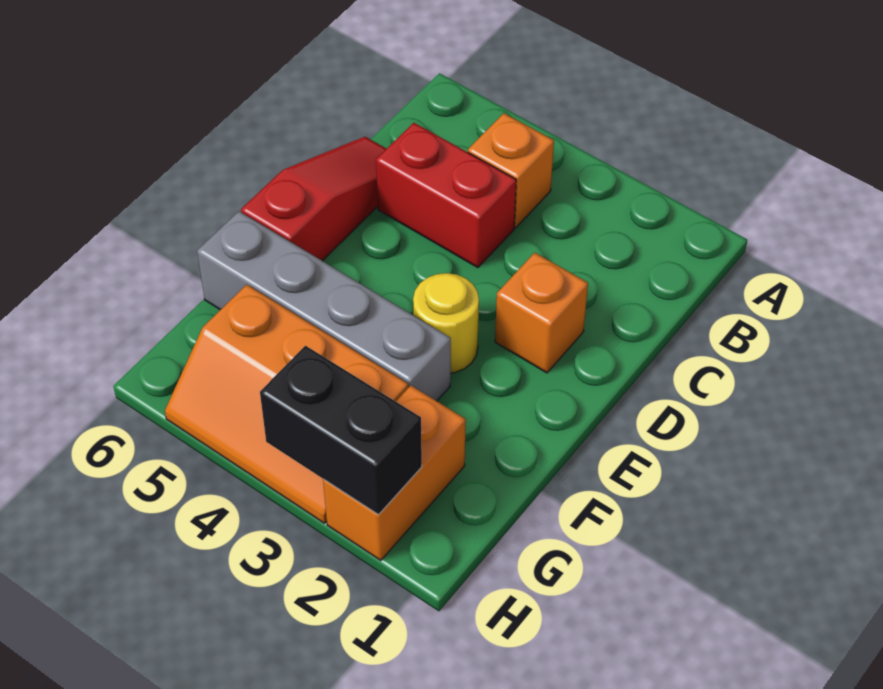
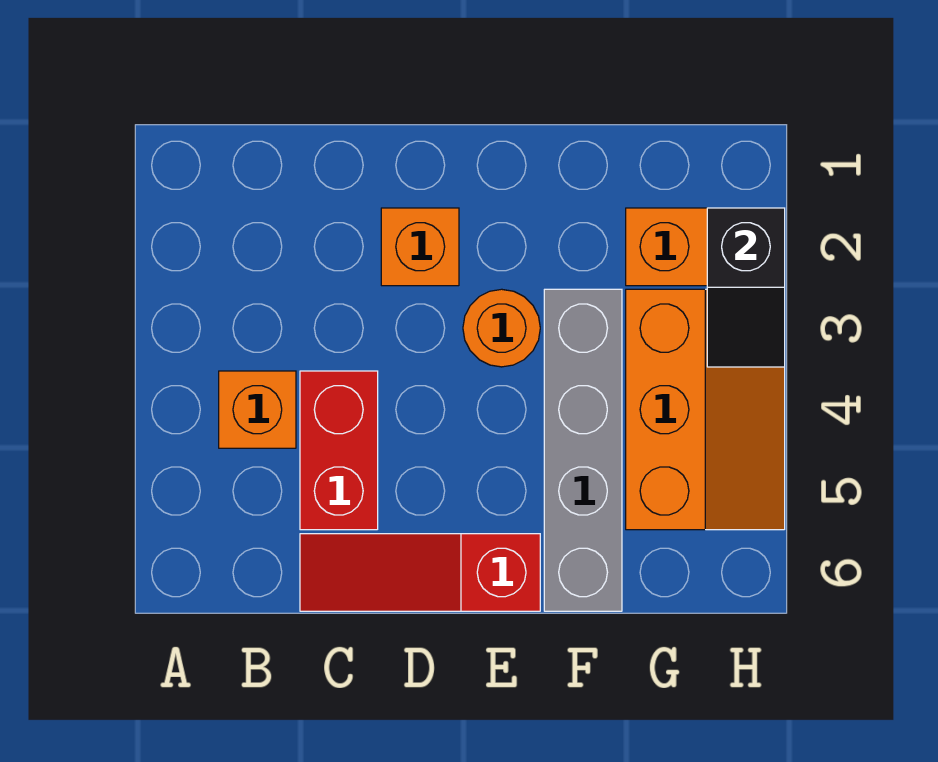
yellow 1x1 round brick [413,273,479,373] -> orange 1x1 round brick [463,289,540,367]
black 1x2 brick [260,346,422,515] -> black 1x2 slope [707,208,785,367]

